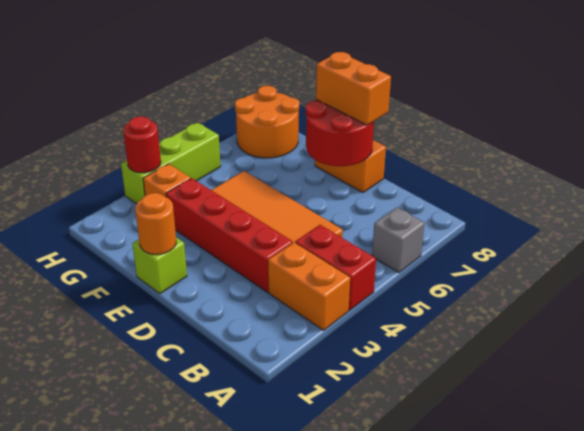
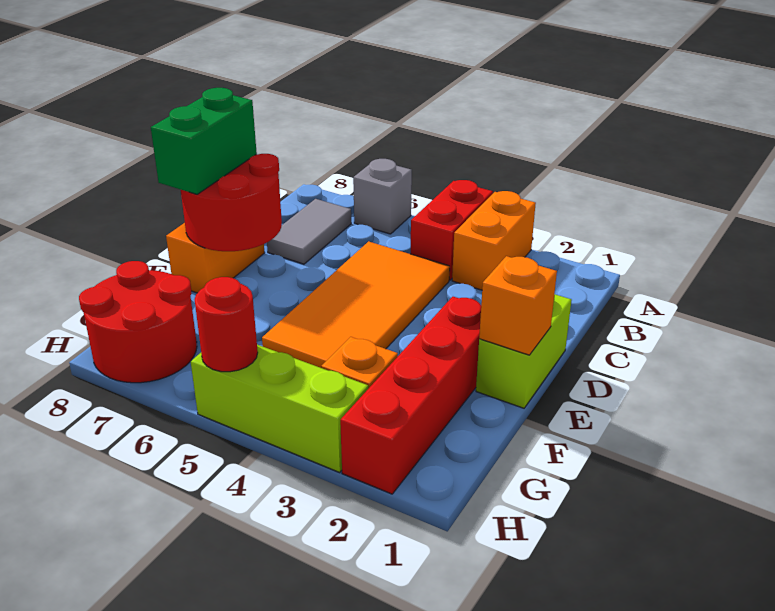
none -> grey 1x2 tile [267,199,351,264]
red 1x4 brick [166,178,293,292] -> red 1x4 brick moved to [340,297,481,494]
orange 1x2 brick [316,52,391,125] -> green 1x2 brick [151,88,257,194]
lime 1x1 brick [132,237,187,294] -> lime 1x2 brick [476,294,572,408]
orange 1x1 round brick [135,193,176,254] -> orange 1x1 brick [479,256,557,355]
orange 2x2 round brick [235,86,299,158] -> red 2x2 round brick [79,261,197,383]
red 1x1 round brick [123,117,161,173] -> red 1x1 round brick moved to [195,277,258,372]

